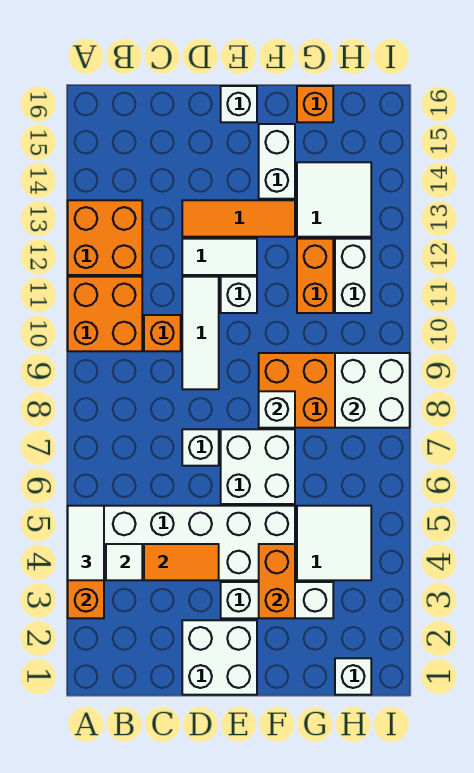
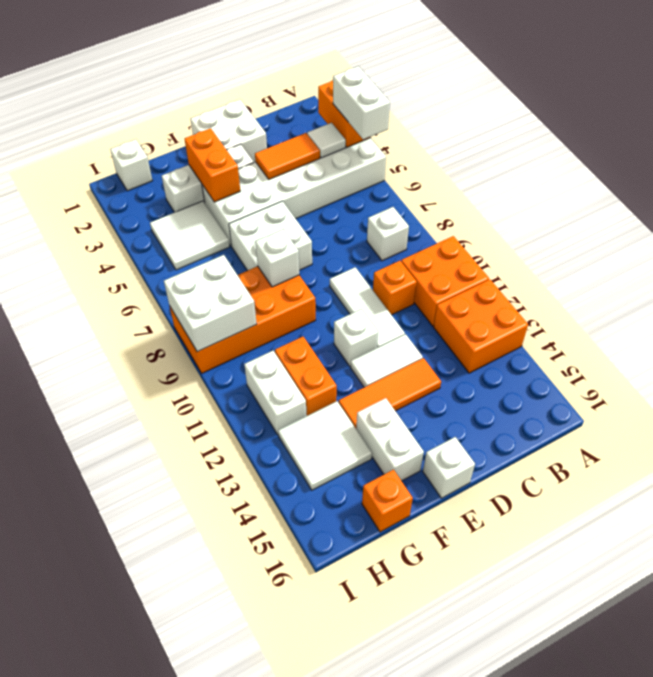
white 1x2 tile [68,506,104,580] -> white 1x2 brick [333,66,390,140]
white 1x1 brick [182,429,219,466] -> white 1x1 brick moved to [367,207,409,261]

